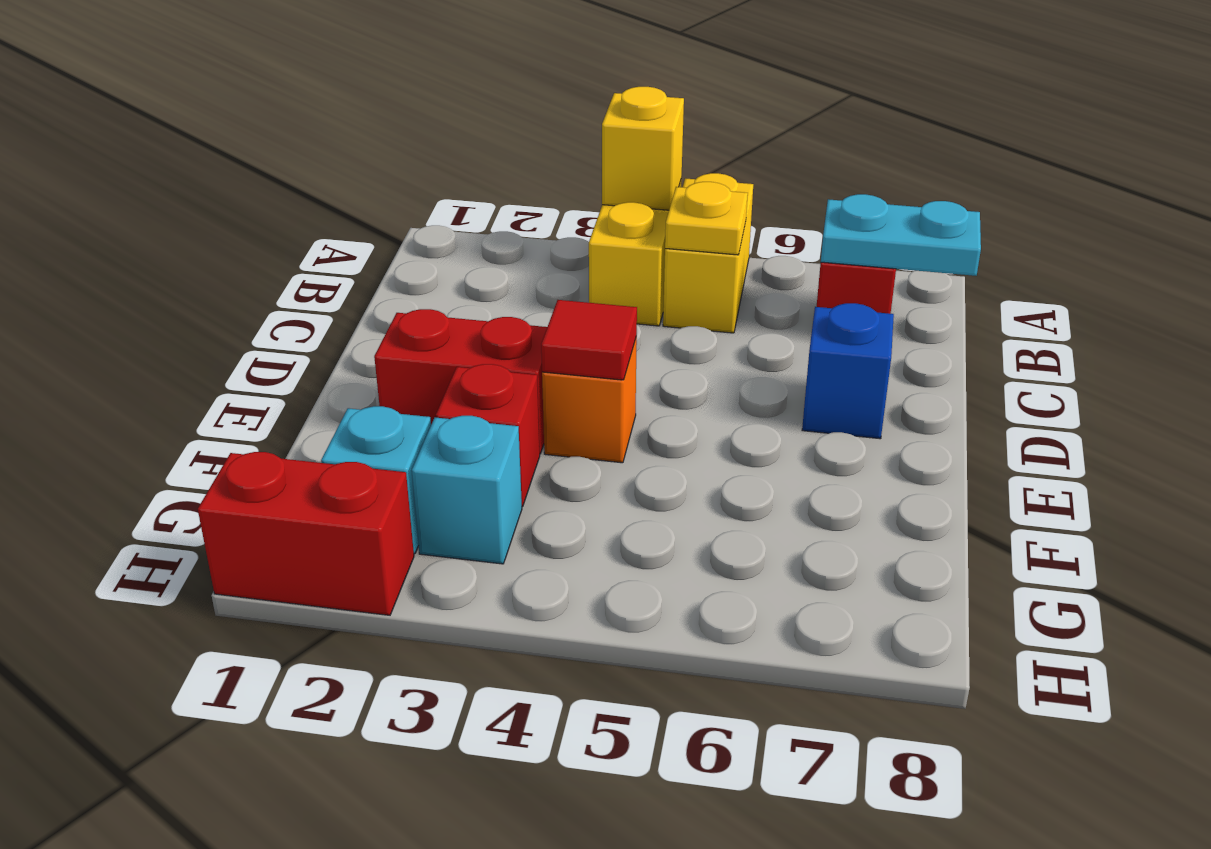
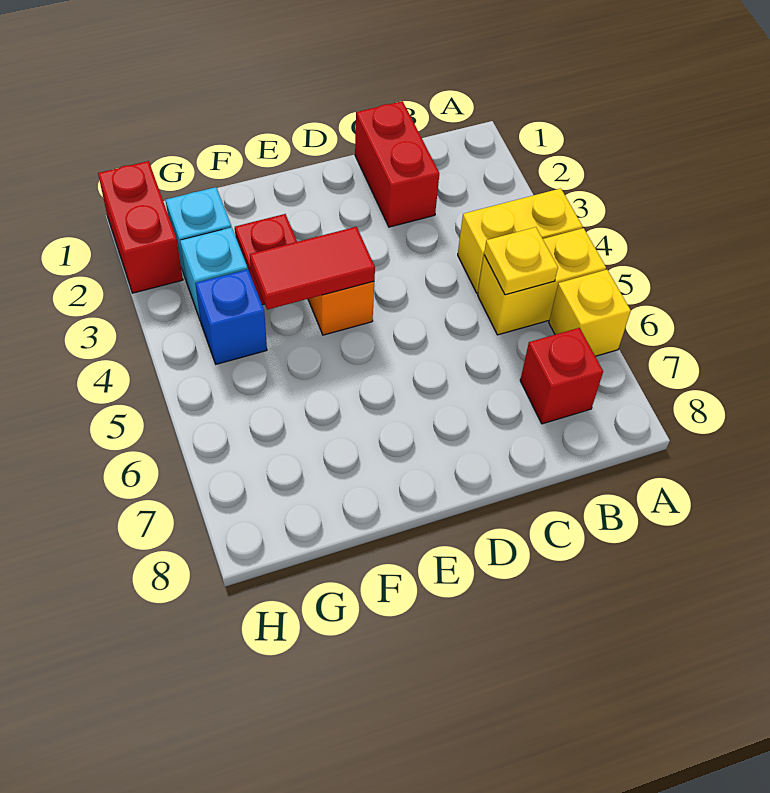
yellow 1x1 brick [602,87,684,210] -> yellow 1x1 brick moved to [549,270,631,356]
cyan 1x2 plate [821,194,981,276] -> none
blue 1x1 brick [802,303,894,439] -> blue 1x1 brick moved to [195,269,267,364]
red 1x2 brick [374,309,547,454] -> red 1x2 brick moved to [355,101,439,227]
red 1x1 tile [541,300,637,380] -> red 1x2 tile [250,227,375,310]

